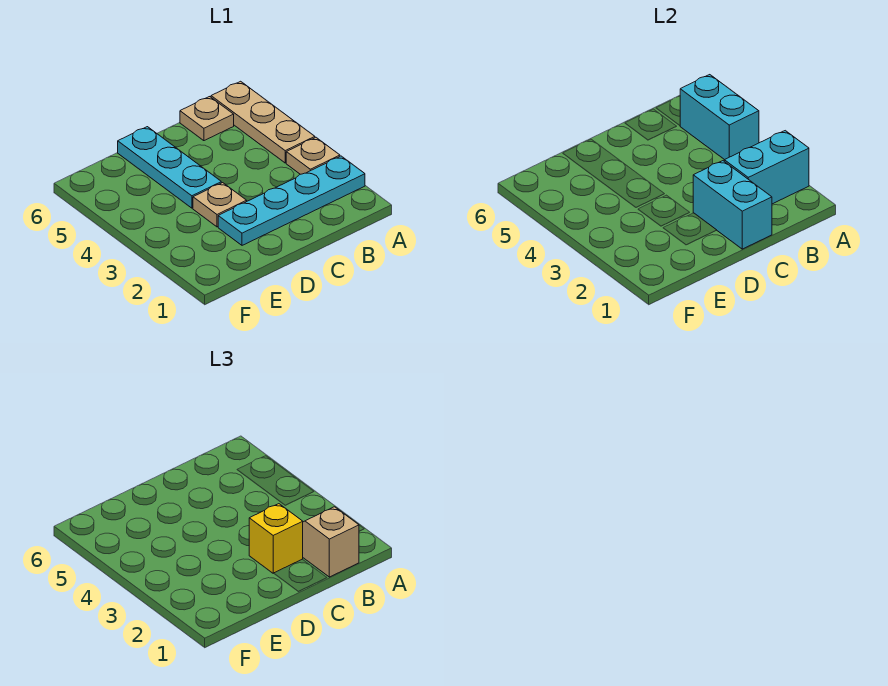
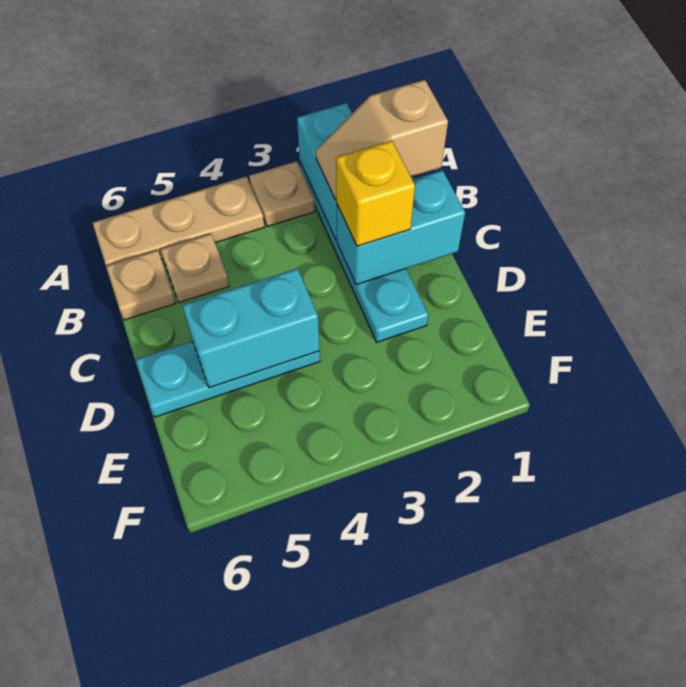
cyan 1x2 brick [680,75,759,160] -> cyan 1x2 brick moved to [182,268,320,388]
tan 1x1 plate [193,183,247,227] -> tan 1x1 plate moved to [161,234,229,303]

